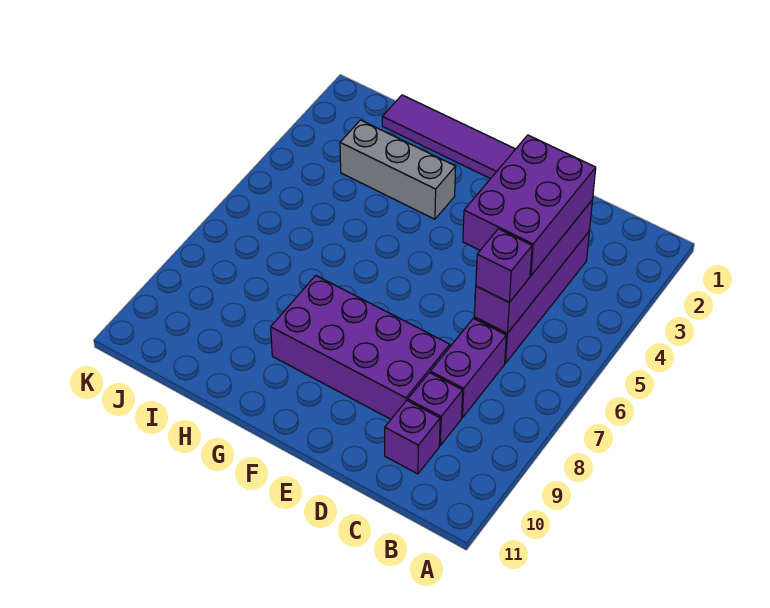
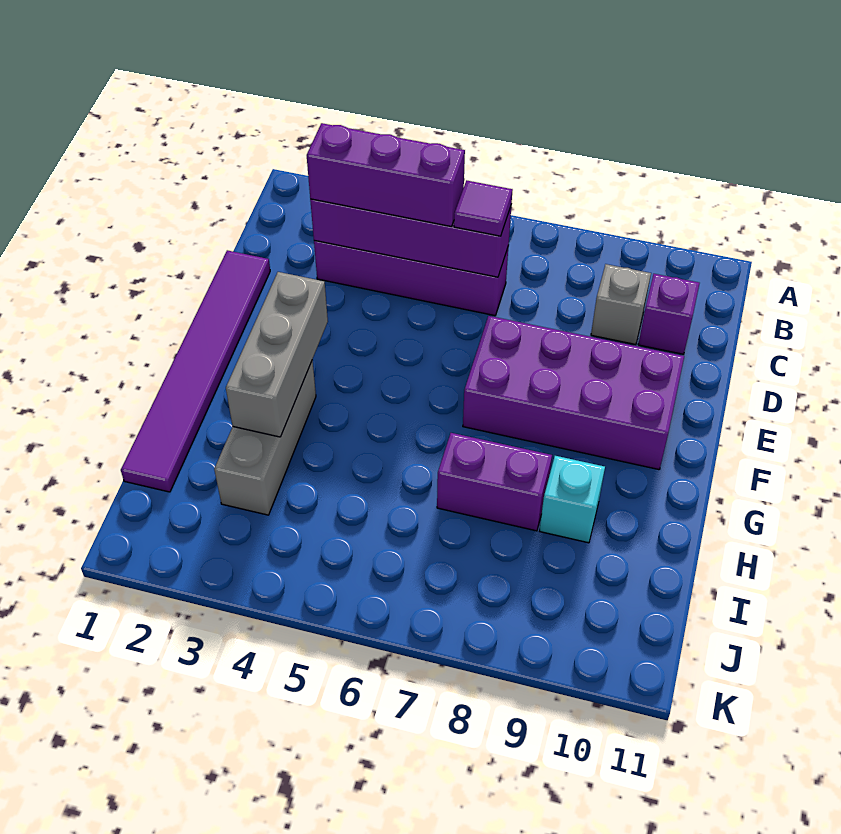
purple 2x3 brick [463,135,596,276] -> purple 1x3 brick [307,123,465,227]
purple 1x1 brick [476,229,532,302] -> purple 1x1 tile [454,180,513,236]
purple 1x2 brick [430,318,506,418] -> purple 1x2 brick moved to [437,433,552,531]
purple 1x1 brick [408,373,463,445] -> grey 1x1 brick [591,264,651,345]
purple 2x4 brick [271,276,450,419] -> purple 2x4 brick turned to [463,316,684,470]
none -> grey 1x3 brick [226,272,328,437]
none -> cyan 1x1 brick [540,456,605,543]

